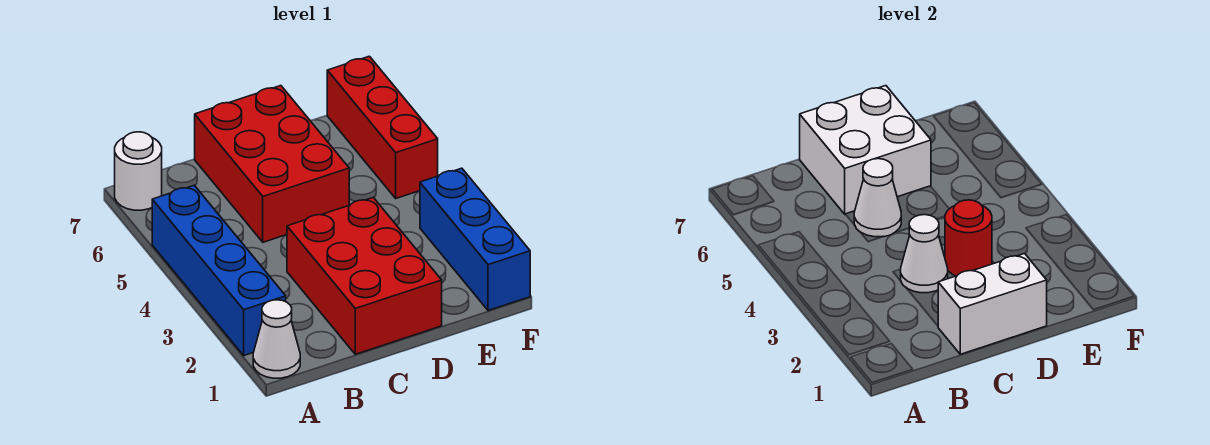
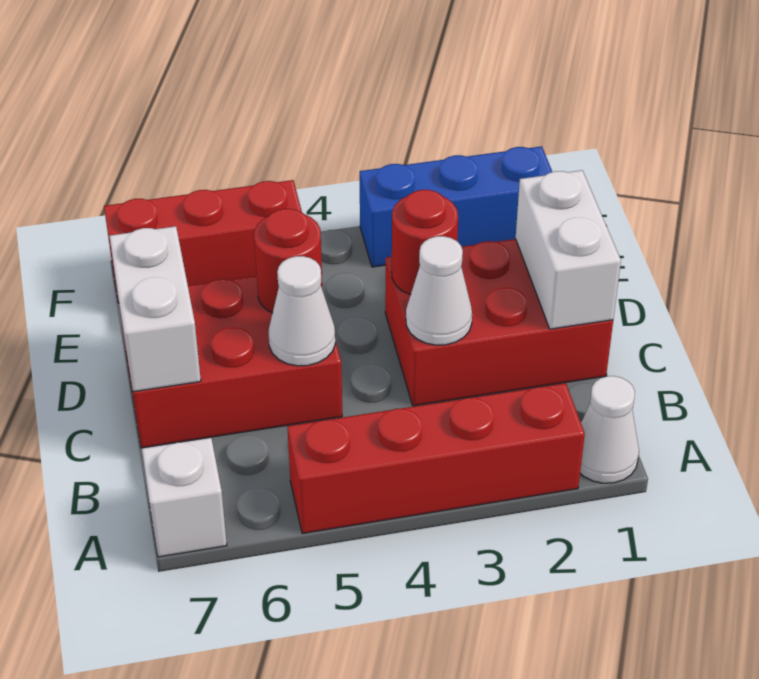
blue 1x4 brick [152,185,286,355] -> red 1x4 brick [287,383,585,534]
white 1x1 round brick [115,132,162,210] -> white 1x1 brick [142,438,227,557]
white 2x2 brick [800,86,931,214] -> white 1x2 brick [110,226,201,392]
none -> red 1x1 round brick [254,209,322,313]

